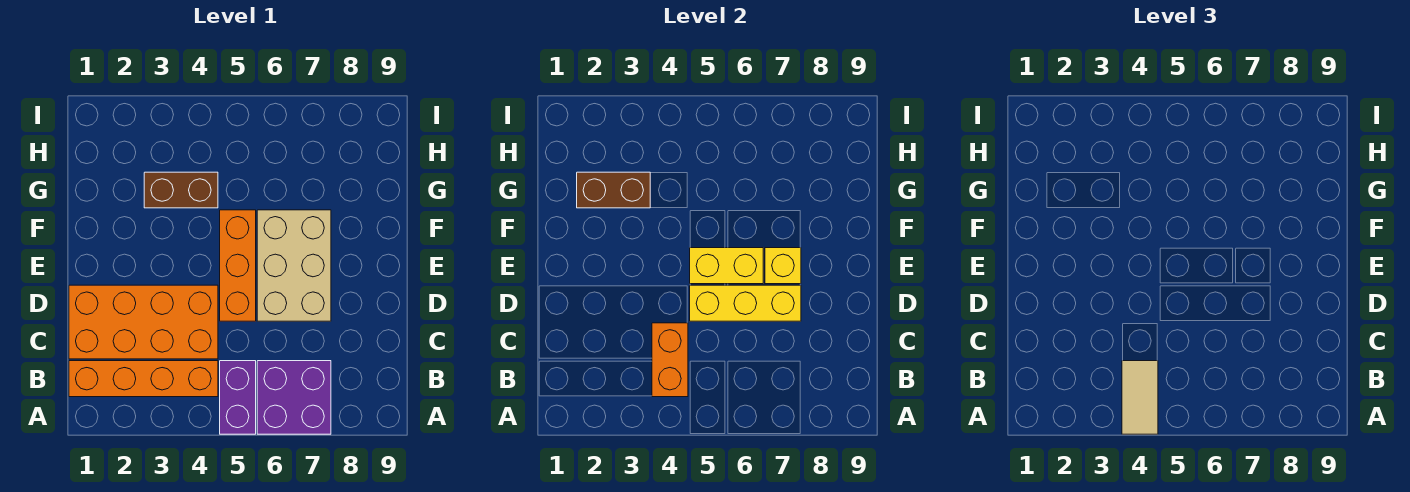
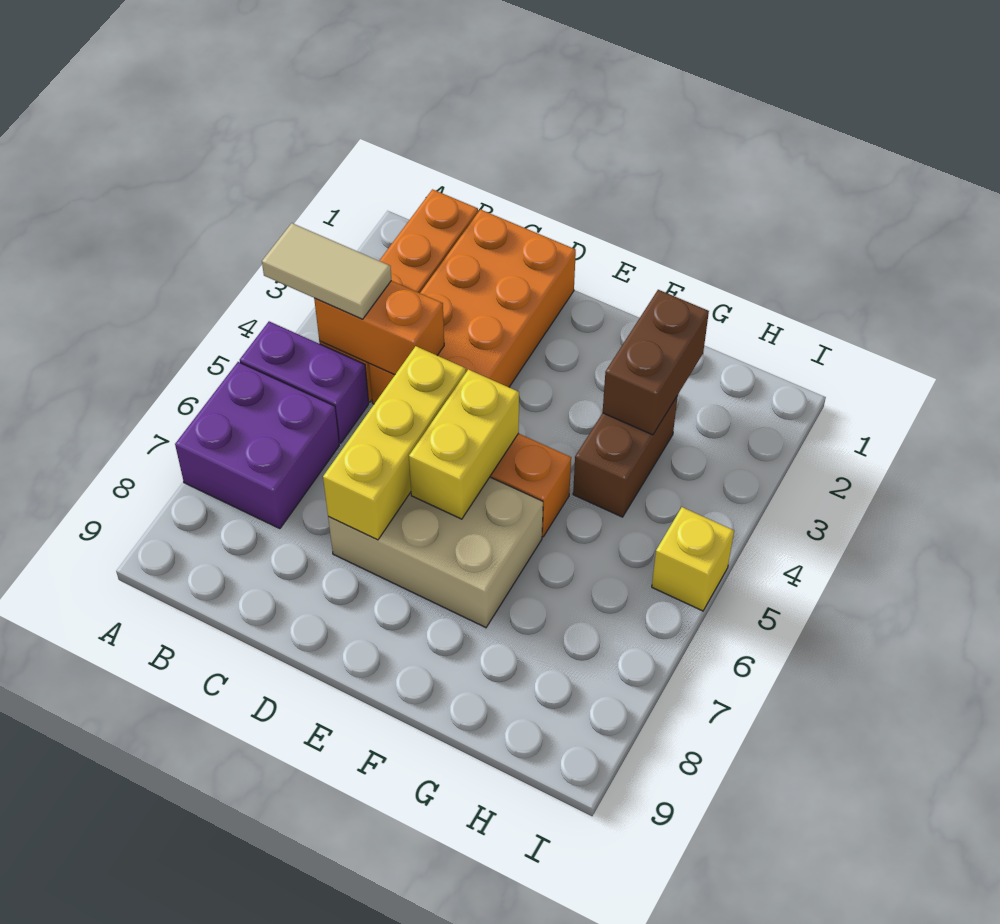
yellow 1x1 brick [765,248,801,284] -> yellow 1x1 brick moved to [652,507,734,611]

